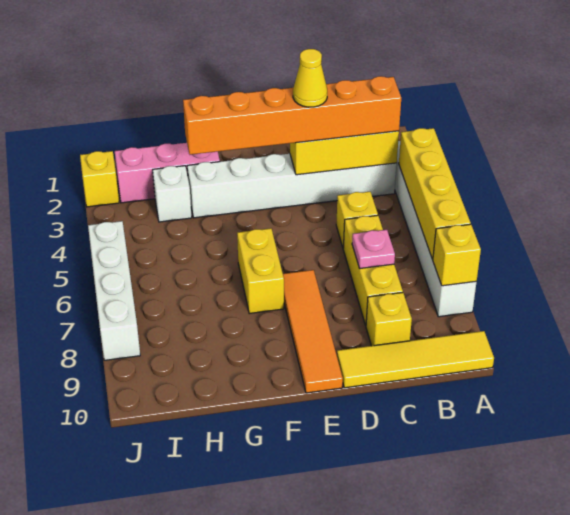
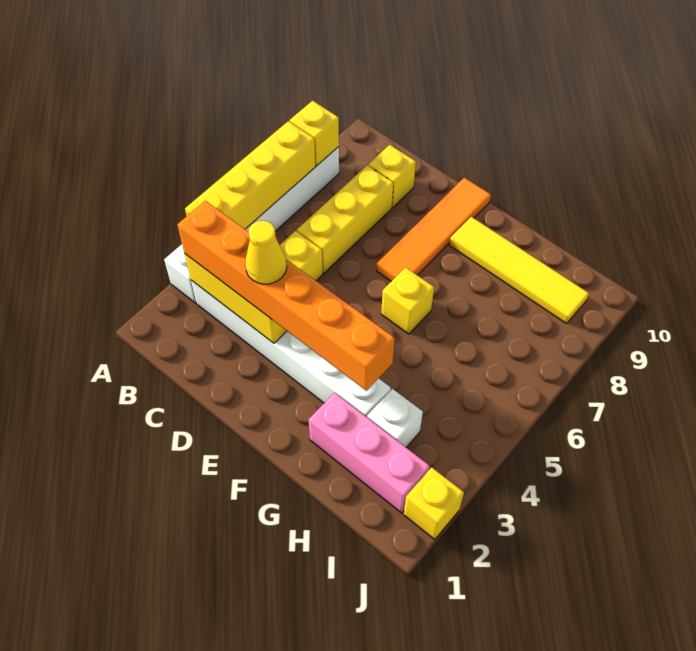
yellow 1x4 tile [337,331,494,388] -> yellow 1x4 tile moved to [449,217,589,324]
pink 1x1 plate [352,230,395,269] -> none
yellow 1x2 brick [237,228,284,314] -> yellow 1x1 brick [381,267,434,334]
white 1x4 brick [88,221,140,360] -> none

